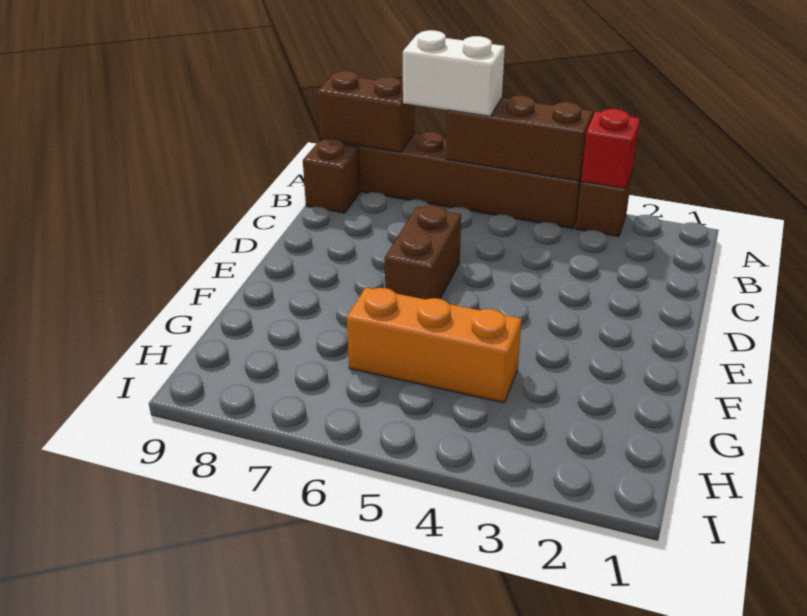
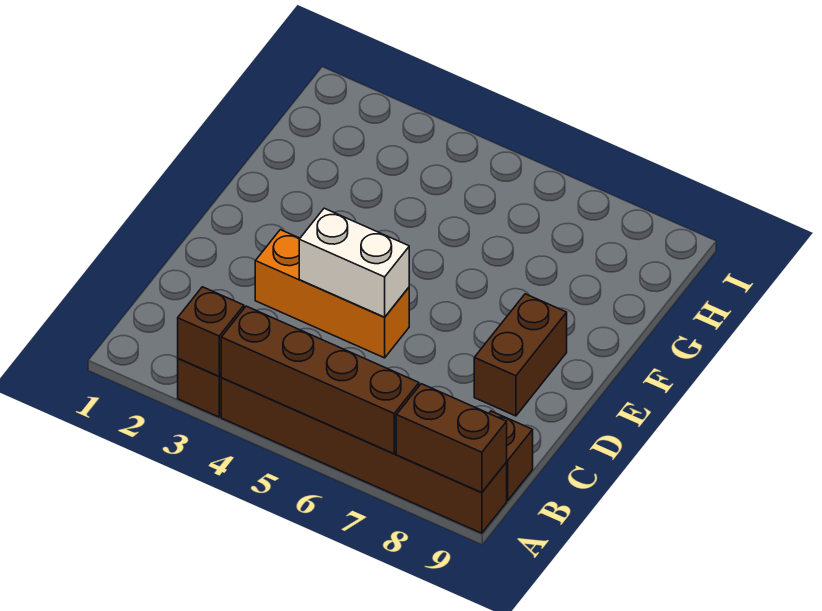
red 1x1 brick [581,109,640,189] -> brown 1x1 brick [178,287,244,376]
brown 1x3 brick [446,95,593,181] -> brown 1x4 brick [221,306,419,454]
white 1x2 brick [403,30,505,116] -> white 1x2 brick moved to [299,208,409,317]
brown 1x2 brick [385,205,461,299] -> brown 1x2 brick moved to [474,294,567,416]
orange 1x3 brick [347,288,522,403] -> orange 1x3 brick moved to [255,230,409,358]

